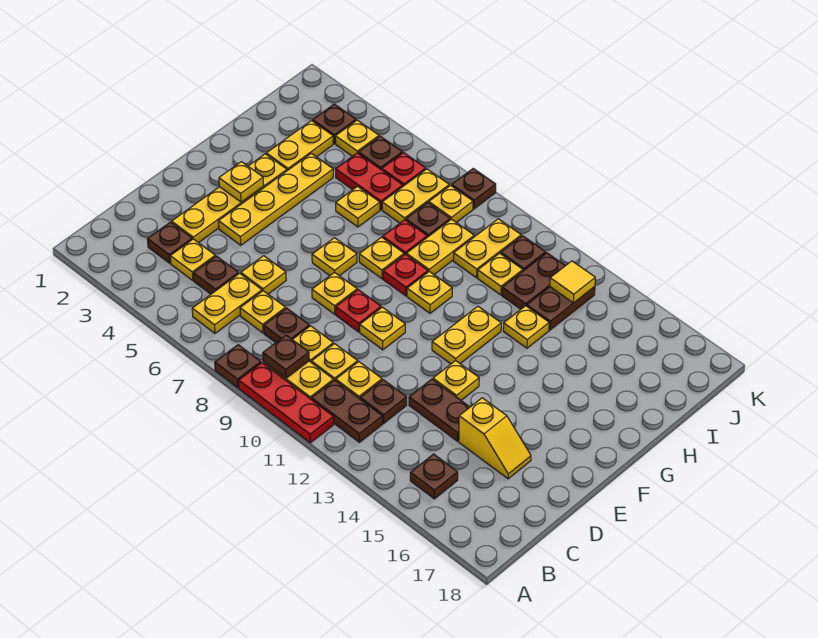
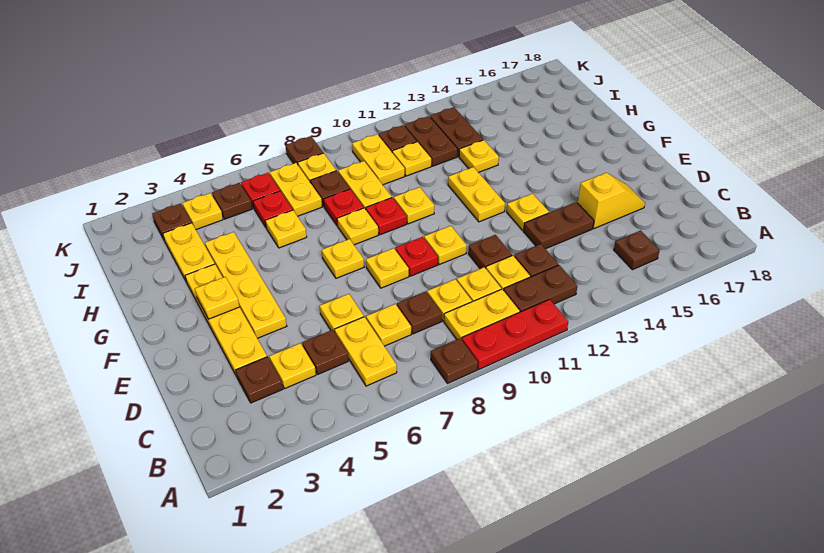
brown 1x1 plate [263,335,309,378] -> brown 1x1 plate moved to [468,235,512,269]
red 1x2 plate [335,153,403,210] -> red 1x1 plate [253,191,293,227]
yellow 1x1 tile [550,261,595,303] -> none

